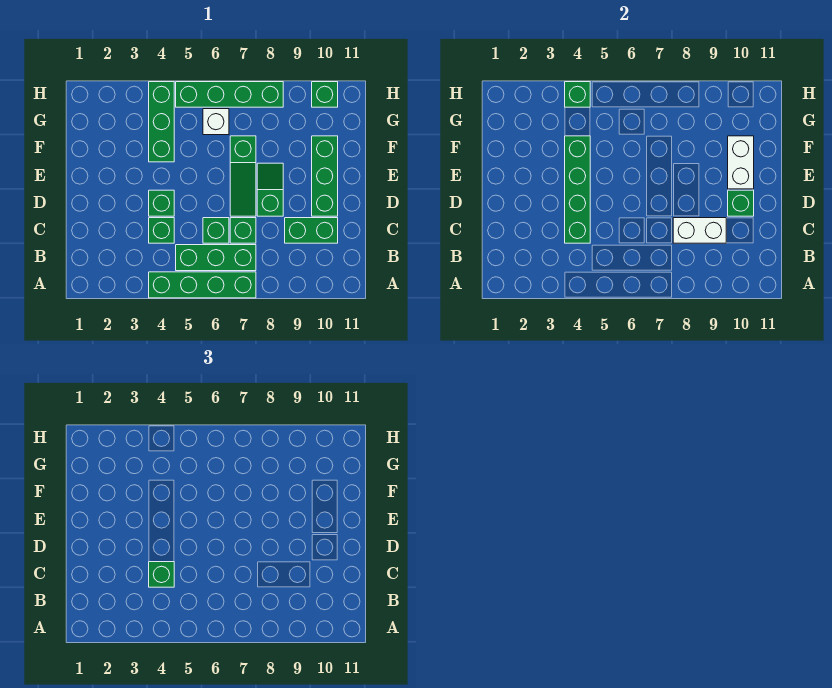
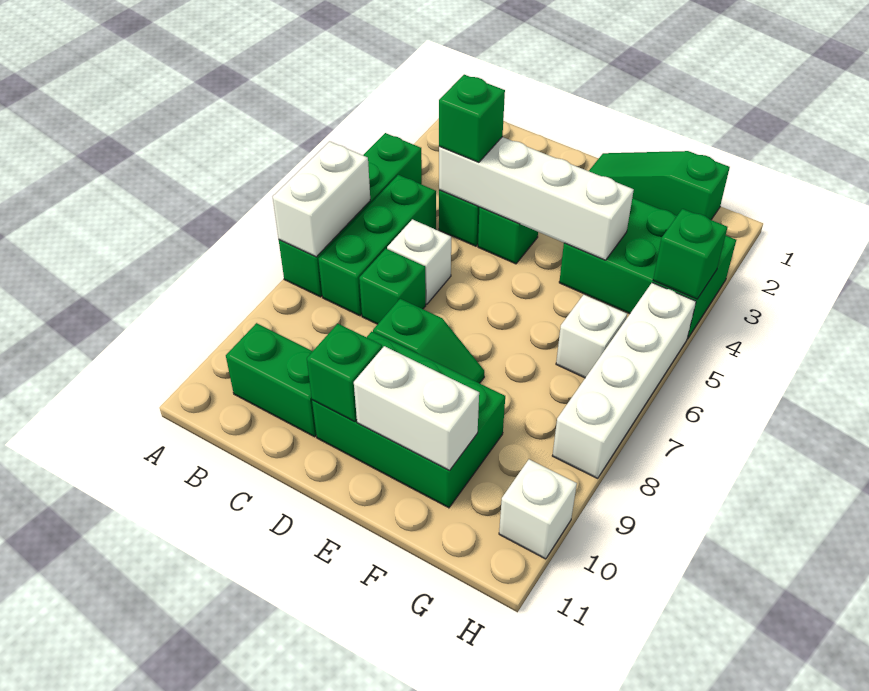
green 1x4 brick [565,136,590,243] -> white 1x4 brick [439,137,634,260]
green 1x1 brick [203,218,229,243] -> white 1x1 brick [387,219,451,304]
white 1x2 brick [673,218,726,243] -> white 1x2 brick moved to [273,141,370,257]
green 1x2 brick [285,218,338,243] -> green 1x2 brick turned to [226,323,316,437]
green 1x3 slope [230,136,256,216] -> green 1x3 slope moved to [589,151,730,220]
green 1x3 brick [312,136,338,216] -> green 2x3 brick [312,332,505,508]
green 1x3 brick [149,82,174,162] -> green 2x3 brick [559,198,736,339]
green 1x4 brick [176,82,283,107] -> white 1x4 brick [552,283,696,478]
green 1x1 brick [312,82,338,107] -> white 1x1 brick [499,459,577,559]

